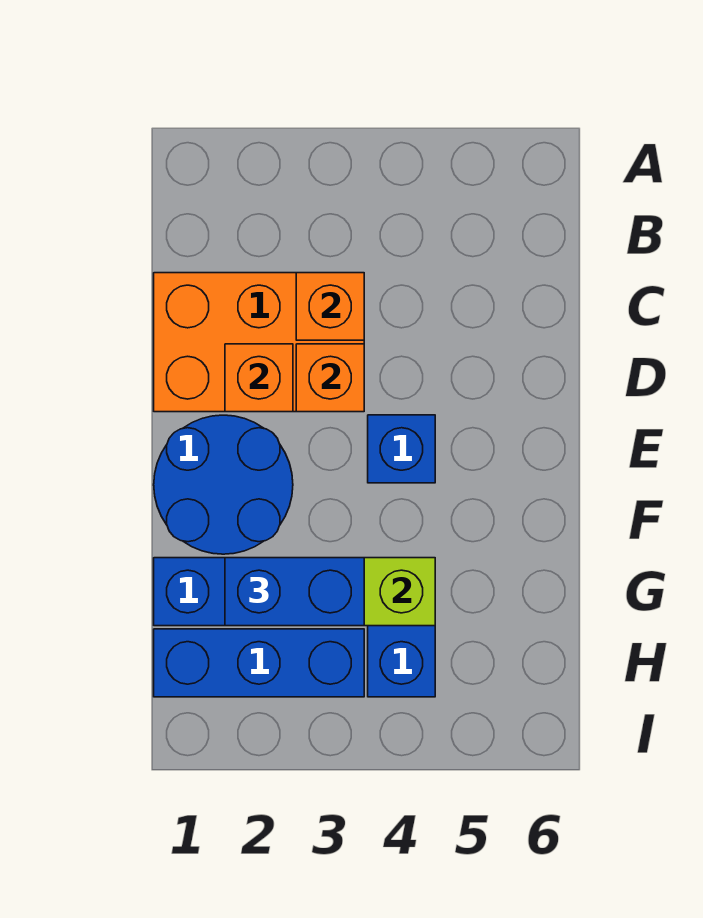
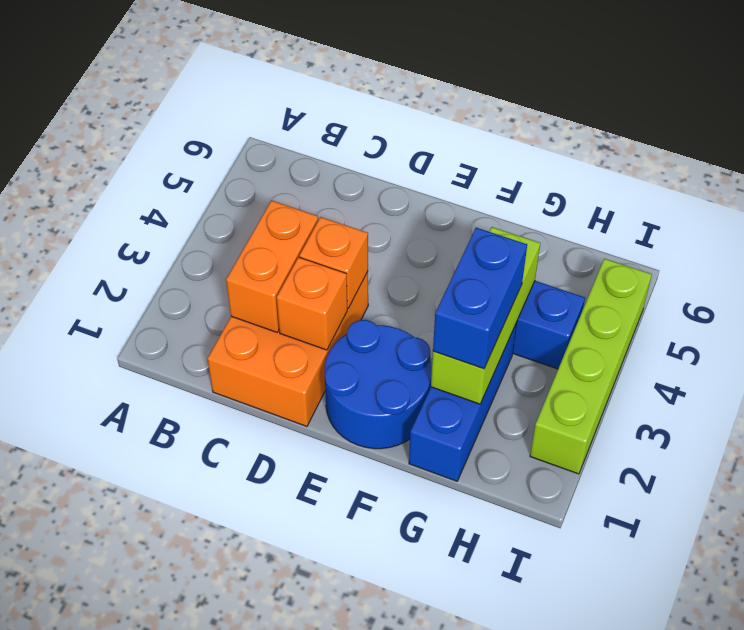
orange 1x1 brick [296,273,364,340] -> orange 1x2 brick [226,200,318,332]
blue 1x1 brick [368,415,435,483] -> none
blue 1x3 brick [154,629,364,697] -> none
none -> lime 1x4 brick [530,259,652,474]

